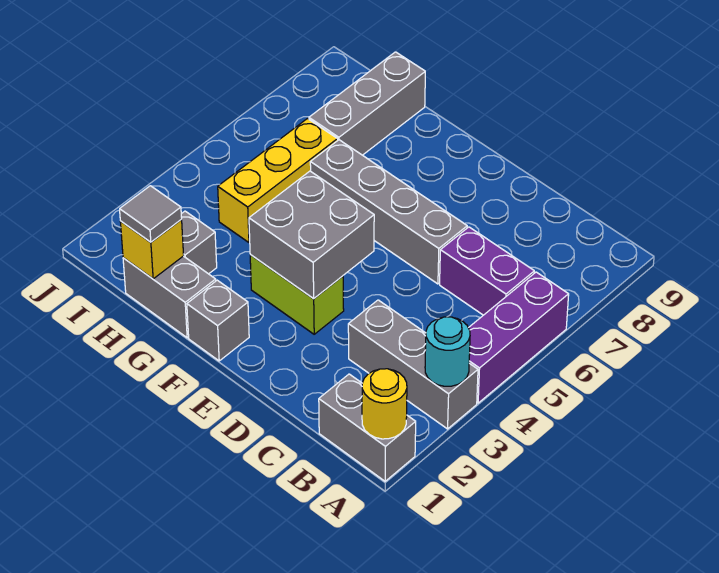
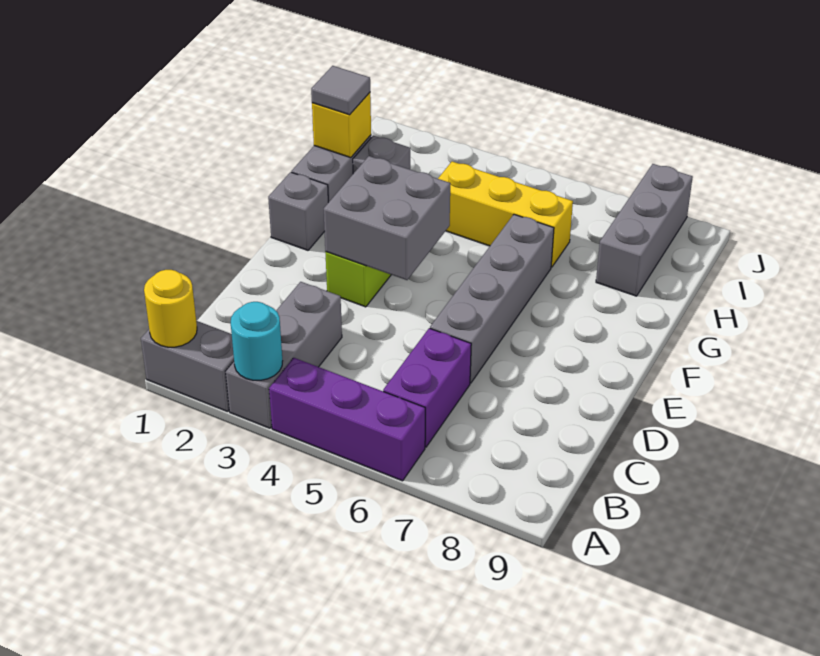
grey 1x2 brick [319,374,416,481] -> grey 1x2 brick turned to [141,321,234,411]
grey 1x3 brick [309,52,425,155] -> grey 1x3 brick turned to [596,164,693,296]

